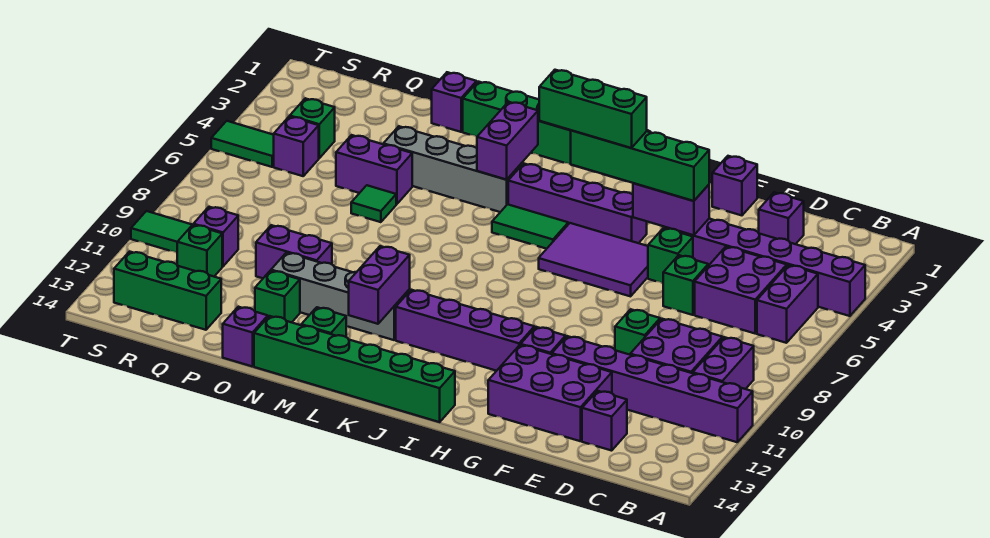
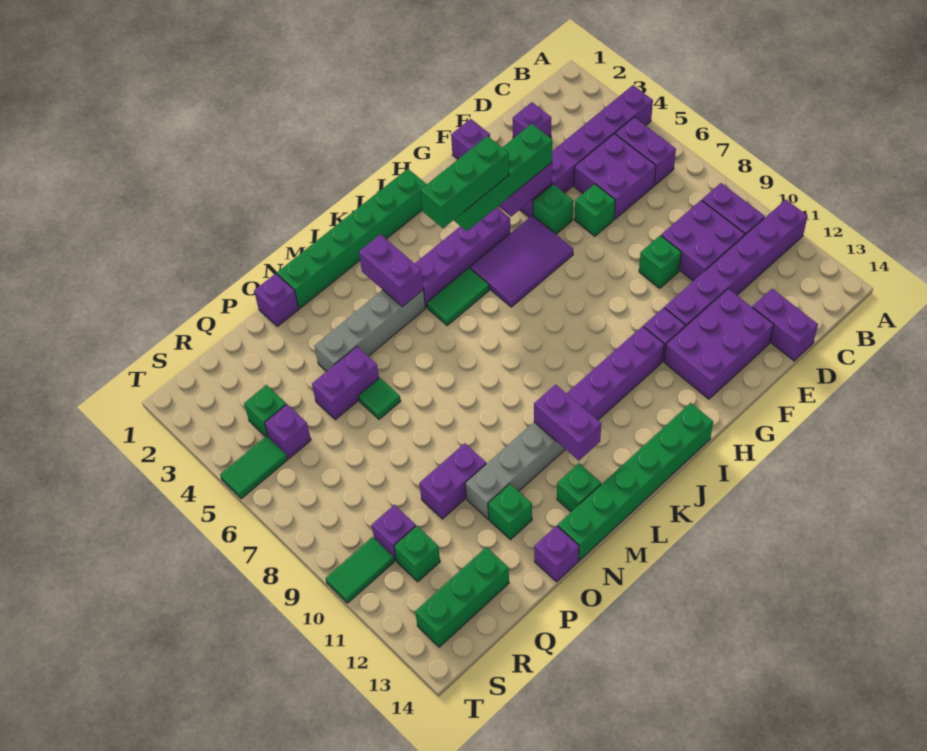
purple 1x1 brick [582,391,627,451] -> purple 1x2 brick [752,289,818,361]

